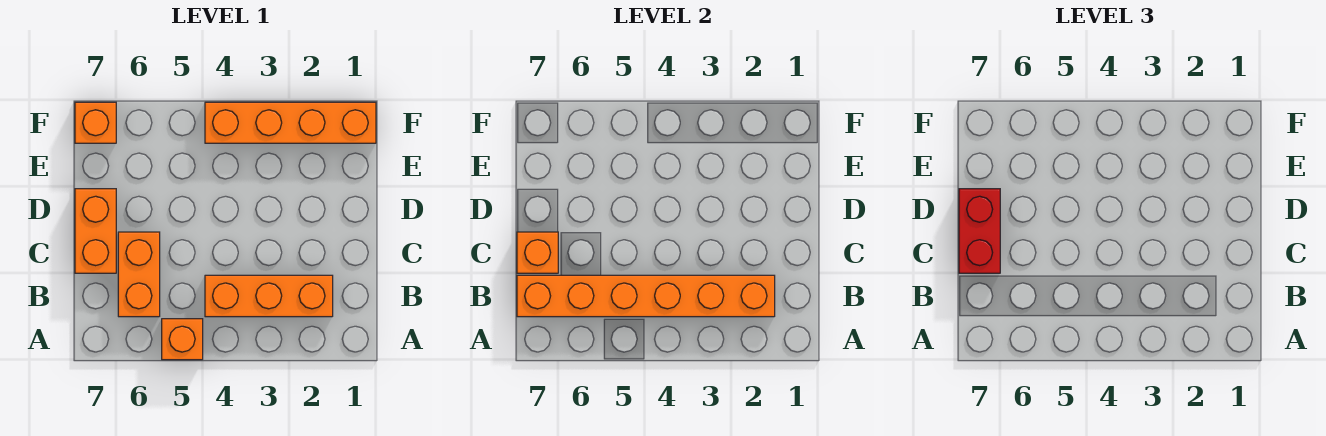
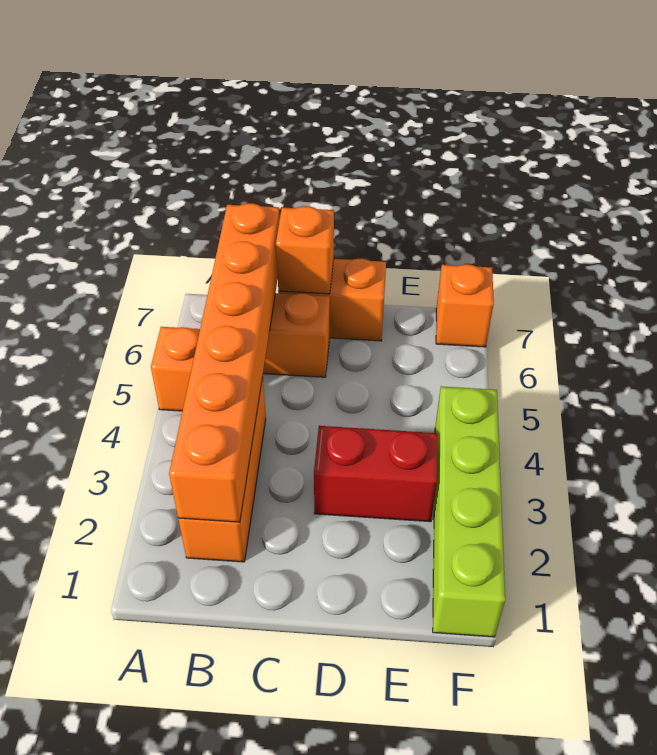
red 1x2 brick [959,189,1000,273] -> red 1x2 brick moved to [314,426,438,522]
orange 1x4 brick [205,102,376,143] -> lime 1x4 brick [433,386,505,637]

